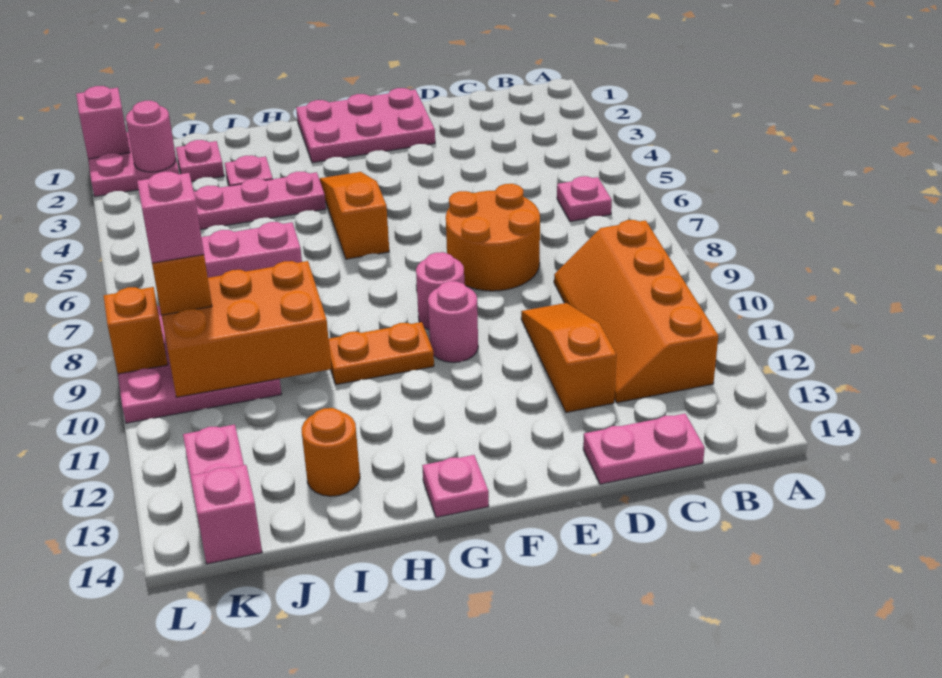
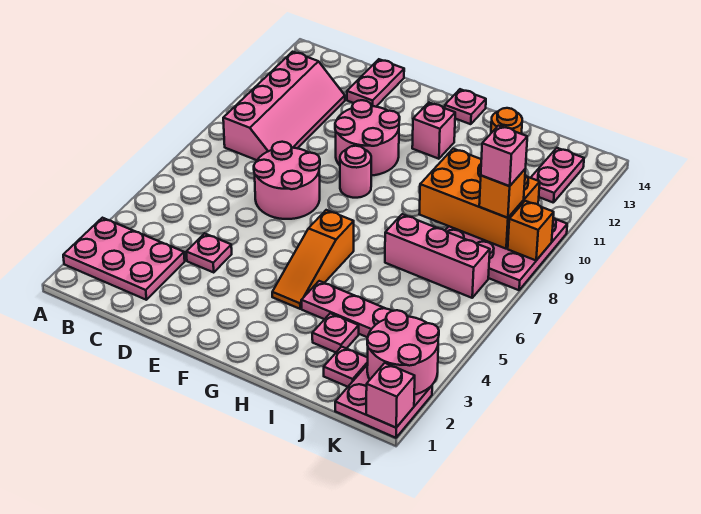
pink 1x1 plate [557,176,612,221] -> pink 1x1 plate moved to [186,233,232,272]
orange 2x4 slope [554,220,718,403] -> pink 2x4 slope [223,52,345,160]
pink 1x2 plate [583,414,705,484] -> pink 1x2 plate turned to [347,59,404,107]
orange 2x2 round brick [446,184,540,291] -> pink 2x2 round brick [254,142,320,219]
orange 1x3 slope [521,303,616,412] -> none
pink 2x3 plate [296,88,435,163] -> pink 2x3 plate moved to [63,218,185,300]
pink 1x1 round brick [428,281,478,362] -> pink 2x2 round brick [335,100,400,176]
orange 1x2 plate [329,322,434,385] -> none
pink 1x1 round brick [126,101,176,172] -> pink 2x2 round brick [367,310,439,395]
pink 1x1 brick [190,465,262,564] -> pink 1x1 brick moved to [412,103,455,159]

